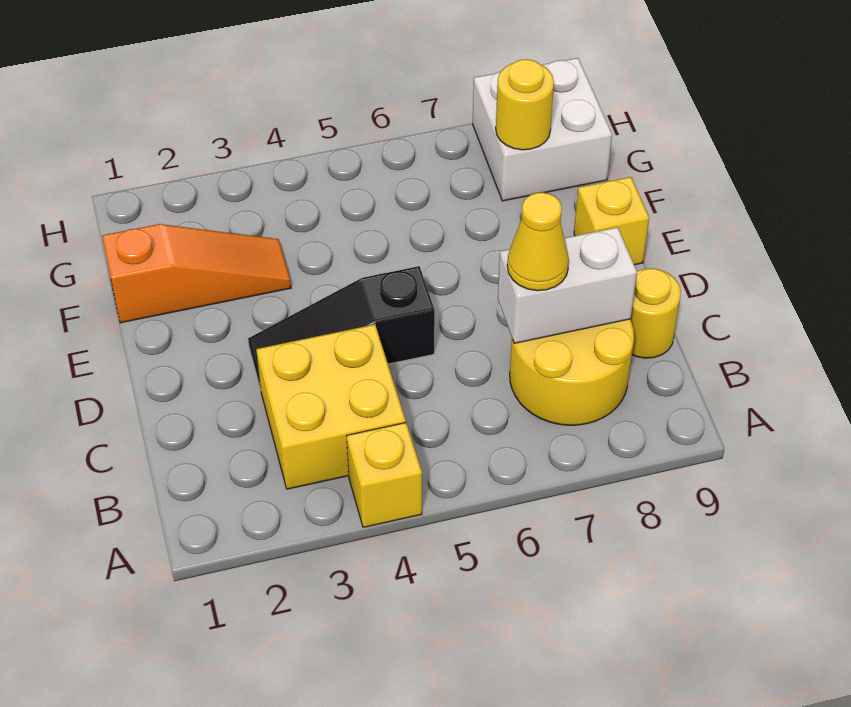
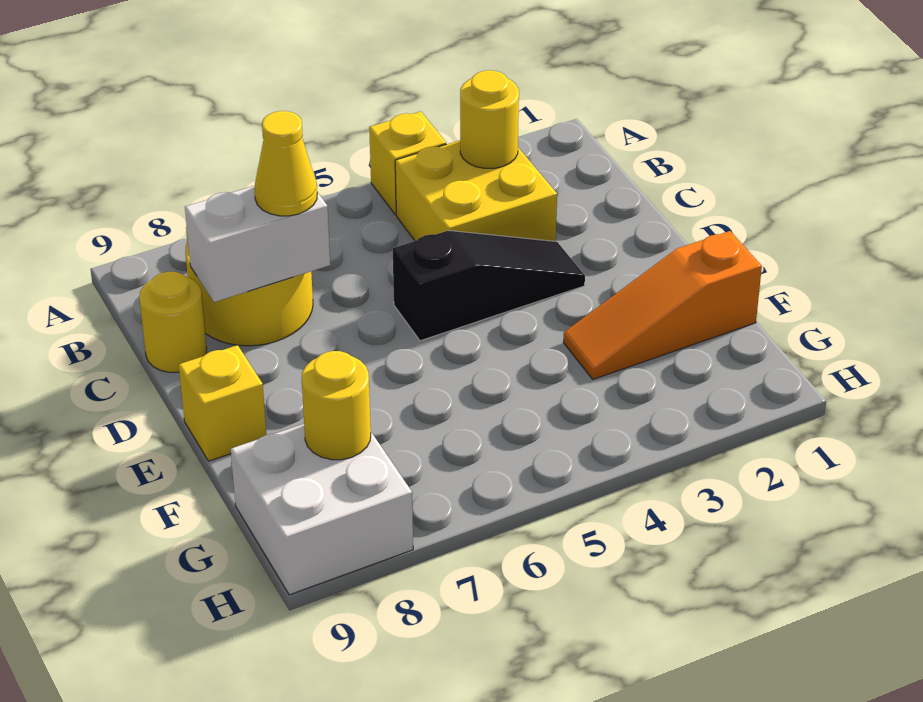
none -> yellow 1x1 round brick [460,70,519,168]

